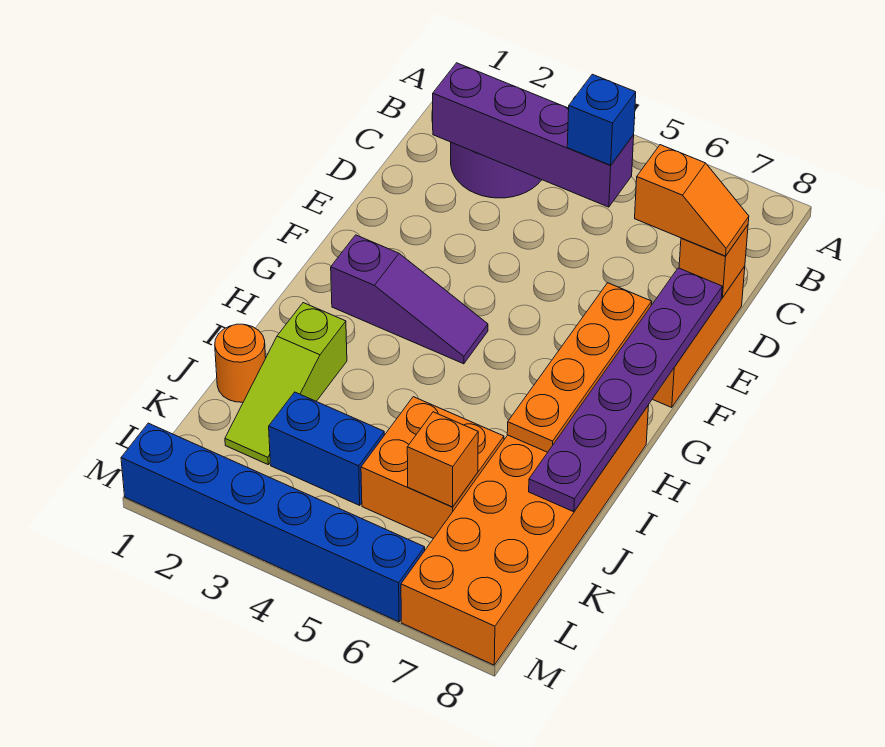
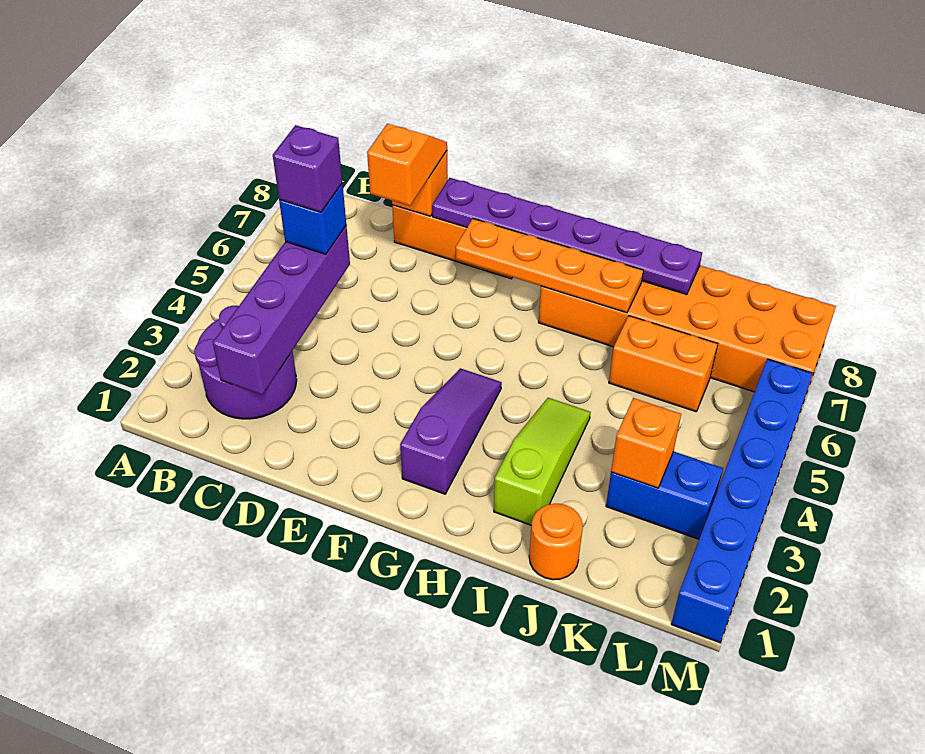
none -> purple 1x1 brick [273,125,342,212]
lime 1x3 slope [225,303,347,464] -> lime 1x3 slope turned to [494,398,591,526]
orange 2x2 brick [361,397,504,538] -> orange 1x2 brick [609,316,718,412]
blue 1x2 brick [269,392,384,505] -> blue 1x2 brick turned to [606,451,723,539]
orange 1x1 brick [407,412,478,507] -> orange 1x1 brick moved to [611,398,681,488]

